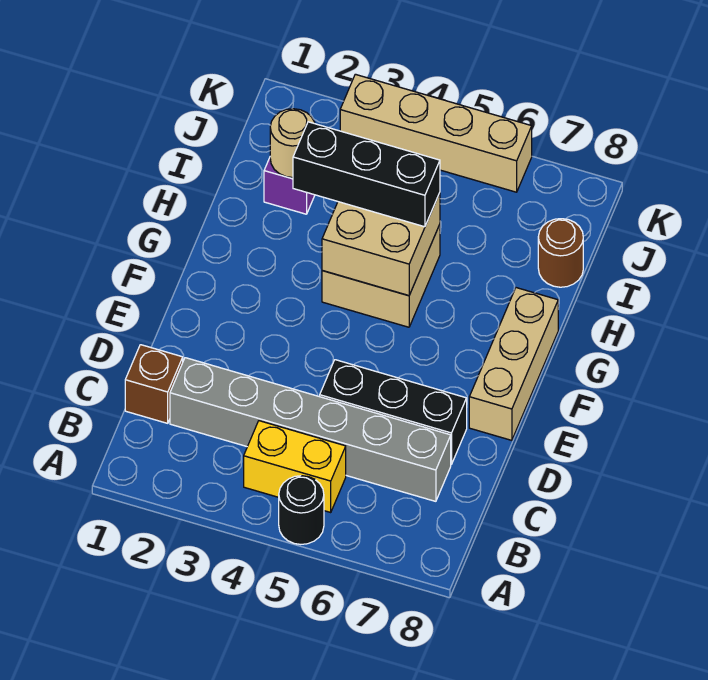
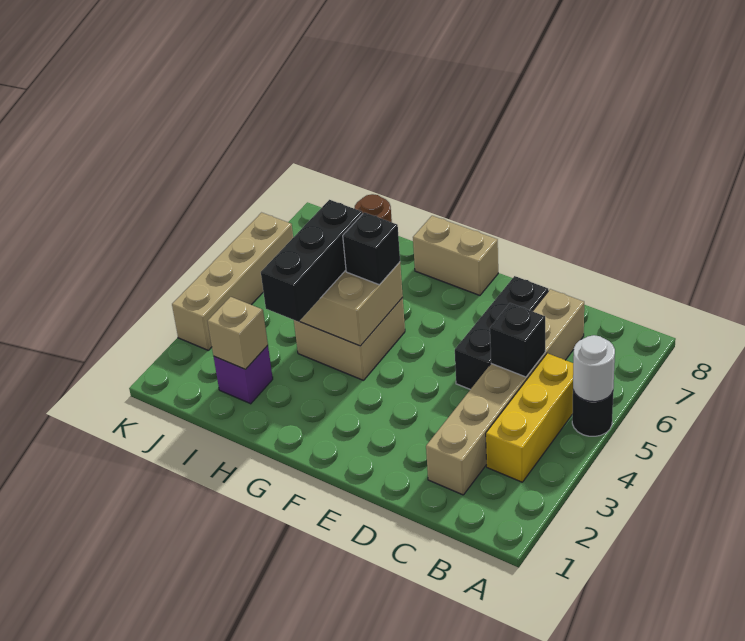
none -> white 1x1 round brick [573,335,615,402]
yellow 1x2 brick [244,421,346,512] -> yellow 1x3 brick [486,353,573,482]
brown 1x1 brick [125,345,183,423] -> none
grey 1x6 brick [170,358,451,501] -> tan 1x6 brick [426,289,584,495]
none -> black 1x1 brick [490,303,545,377]
tan 1x3 brick [469,288,558,440] -> tan 1x2 brick [413,216,498,295]
none -> black 1x1 brick [343,212,400,285]
tan 1x1 round brick [270,109,315,177] -> tan 1x1 brick [208,297,268,369]

